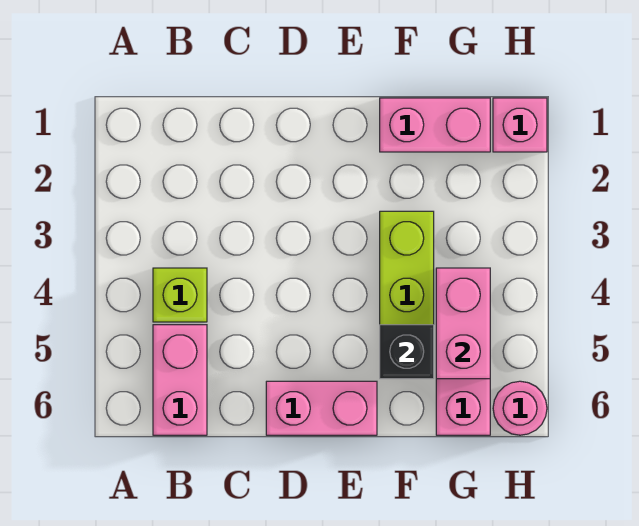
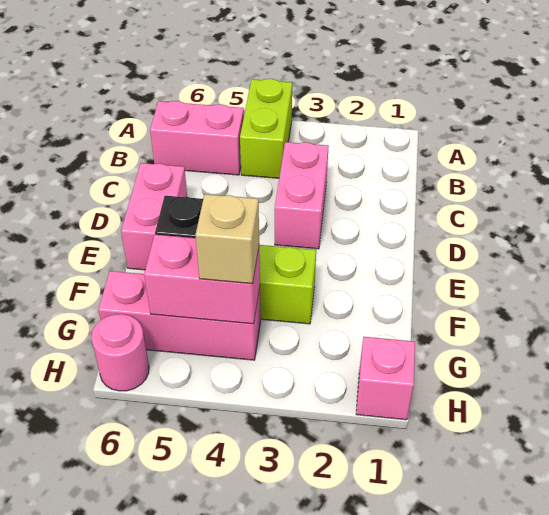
lime 1x1 brick [153,268,207,322] -> lime 1x2 brick [240,79,292,178]
pink 1x2 brick [380,98,490,152] -> pink 1x2 brick moved to [275,142,329,249]
none -> tan 1x1 brick [196,194,259,284]

